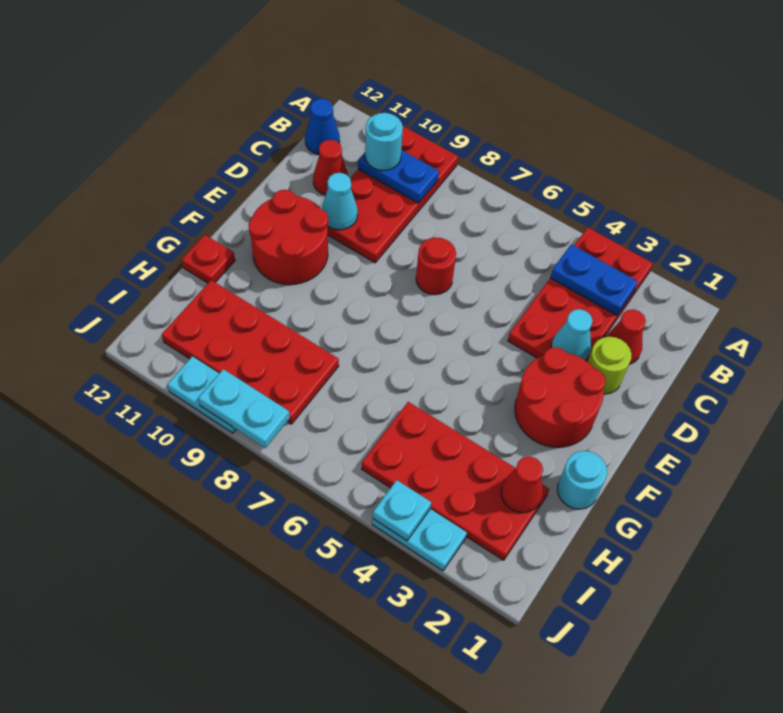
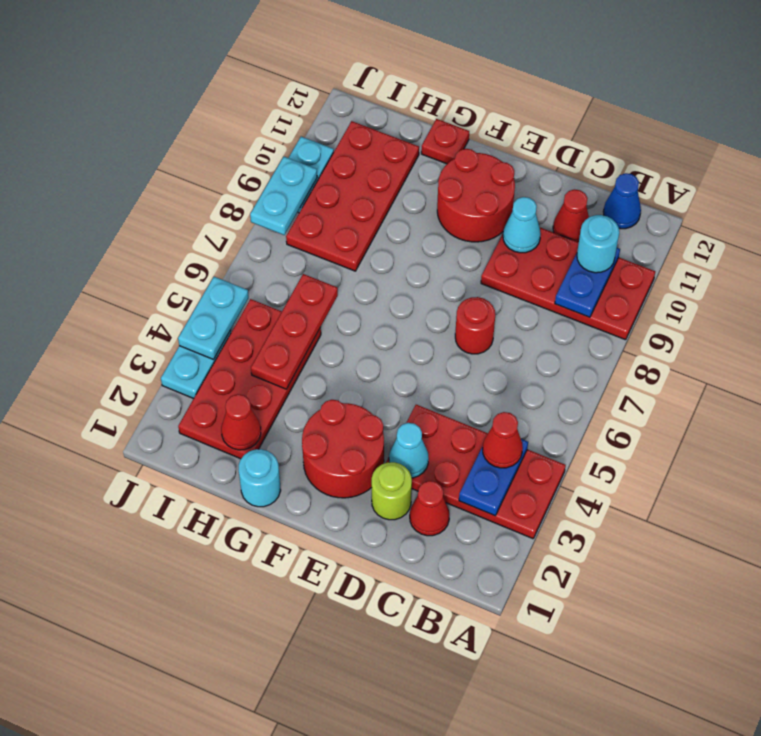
none -> red 1x1 cone [483,412,523,468]
none -> red 1x3 plate [251,274,338,389]
cyan 1x1 plate [373,480,431,541] -> cyan 1x2 plate [178,277,249,360]

